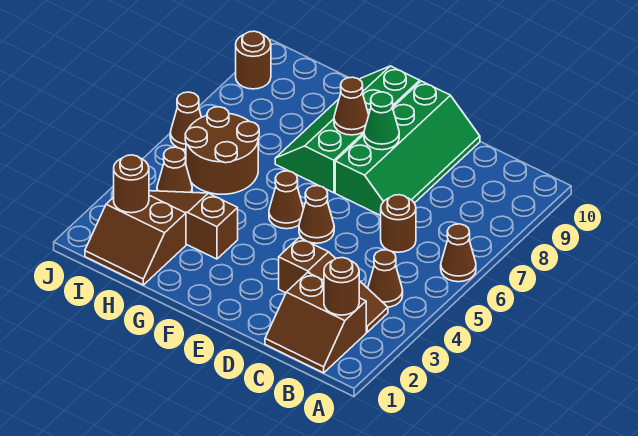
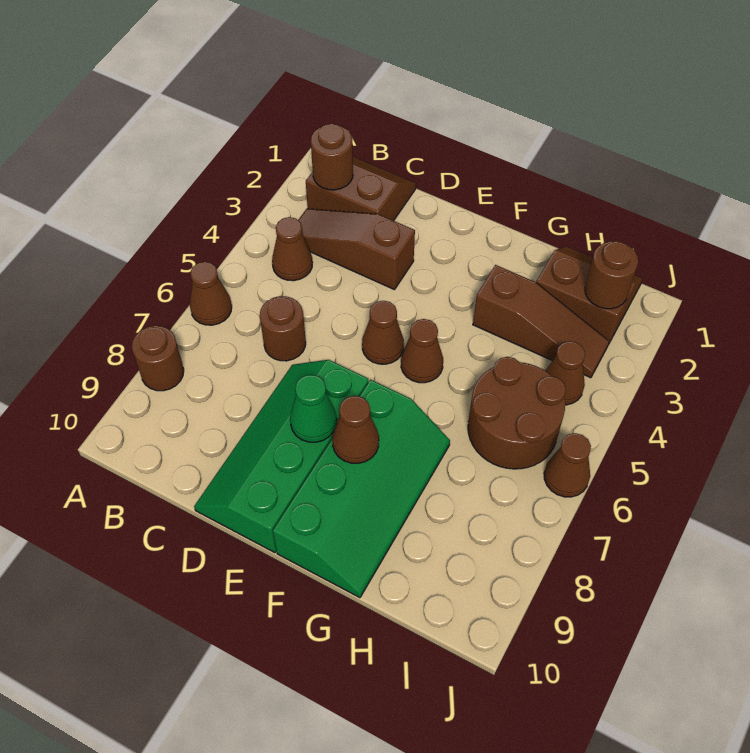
brown 1x1 round brick [236,31,271,89] -> brown 1x1 round brick moved to [132,326,184,391]

